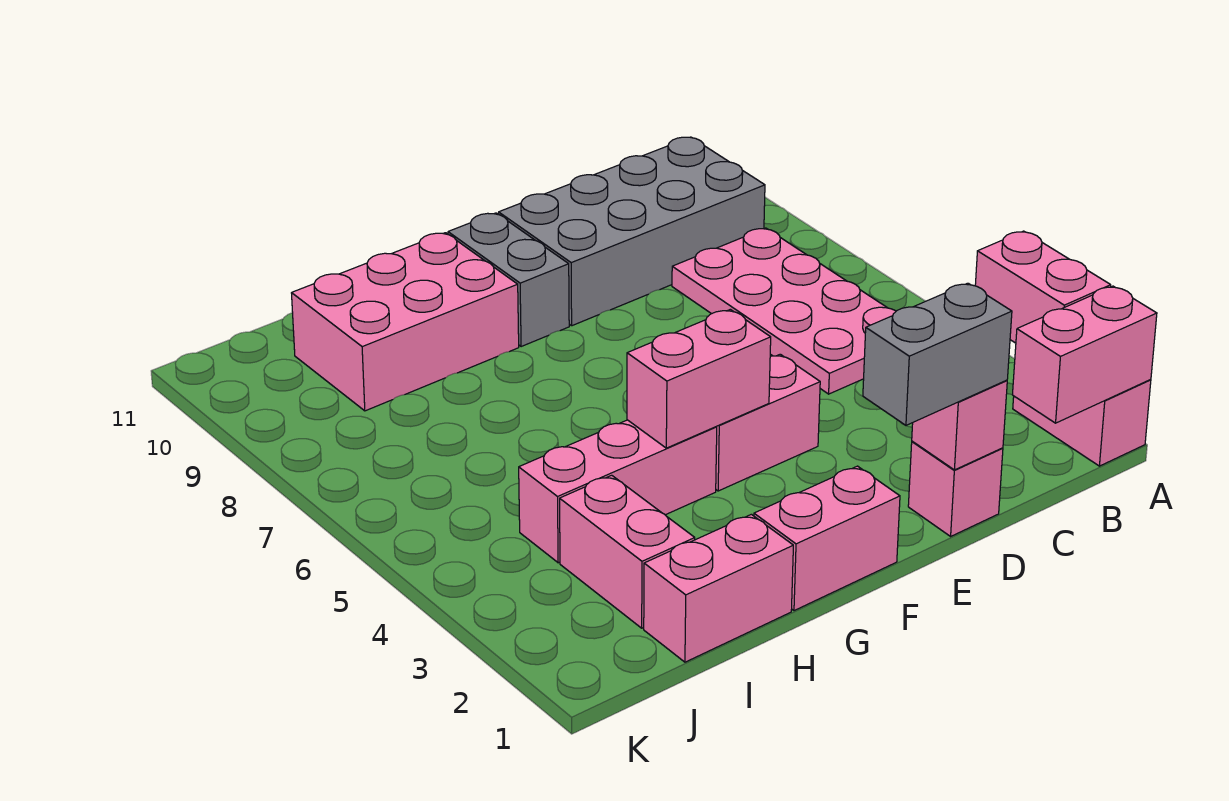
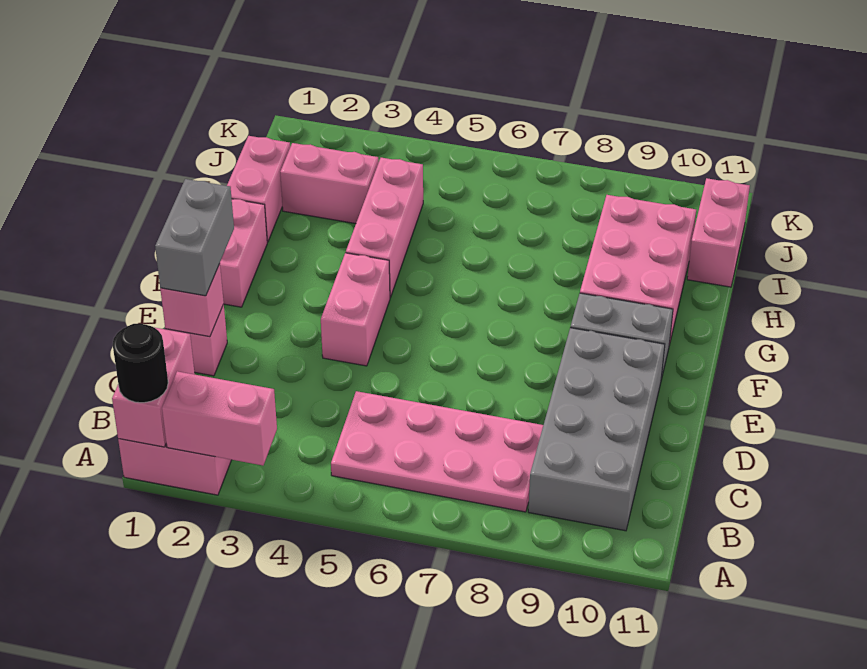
none -> black 1x1 round brick [113,324,168,403]
pink 1x2 brick [627,309,771,448] -> pink 1x2 brick moved to [687,178,750,287]

